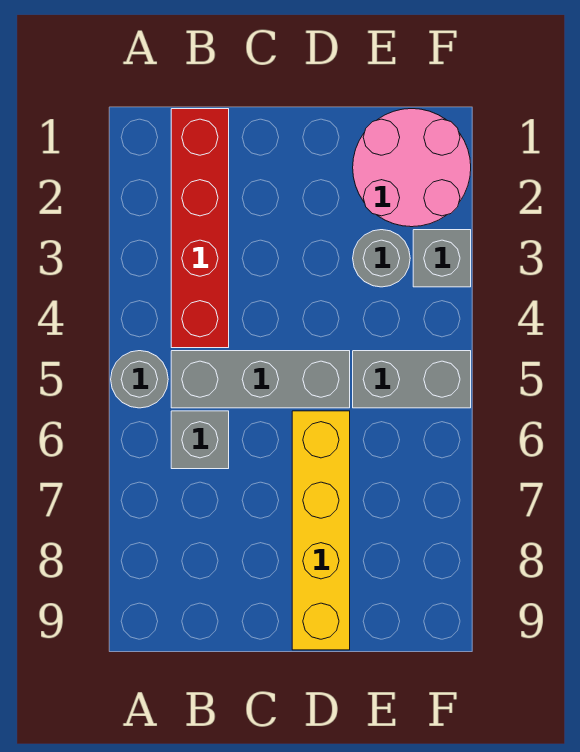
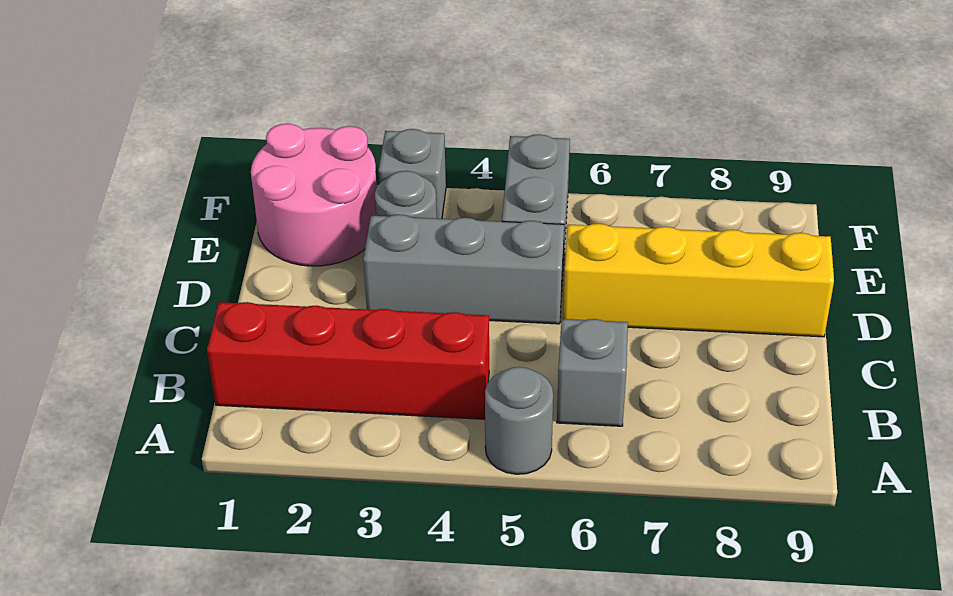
grey 1x3 brick [171,351,350,408] -> grey 1x3 brick turned to [363,215,564,324]

